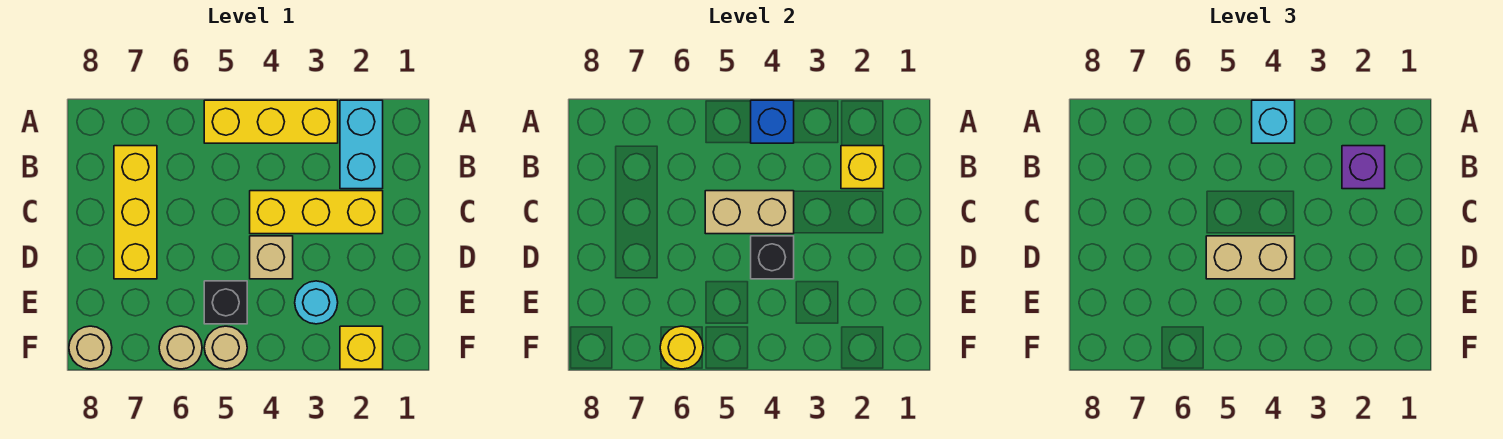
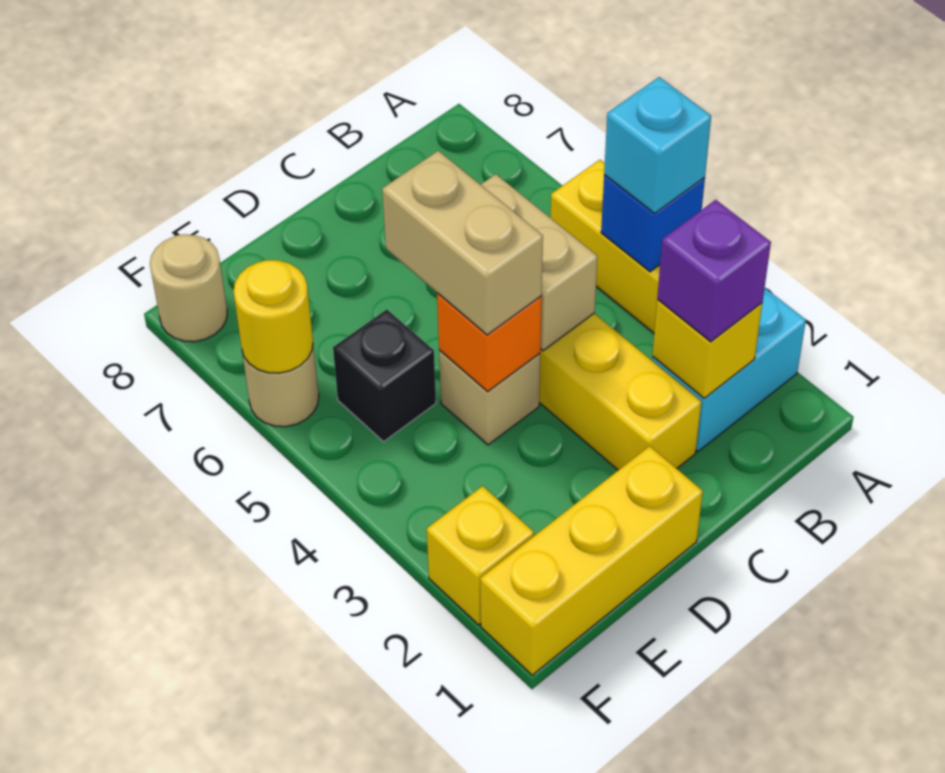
yellow 1x3 brick [114,146,157,279] -> yellow 1x3 brick moved to [480,446,703,675]
black 1x1 brick [751,236,794,279] -> orange 1x1 brick [437,293,542,392]
cyan 1x1 round brick [295,281,338,324] -> none
tan 1x1 round brick [204,326,247,369] -> none

